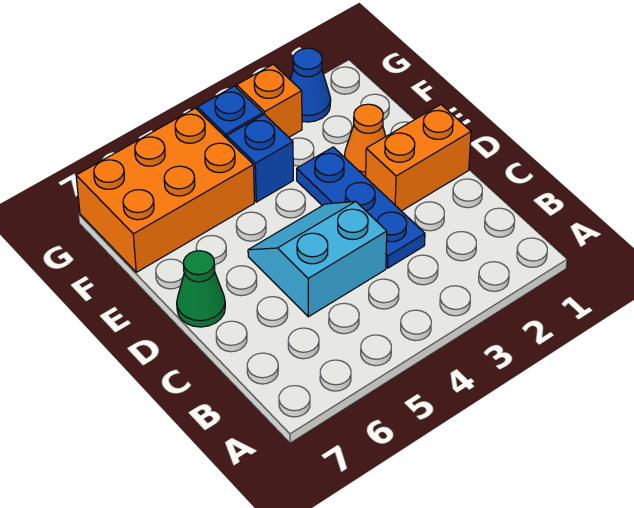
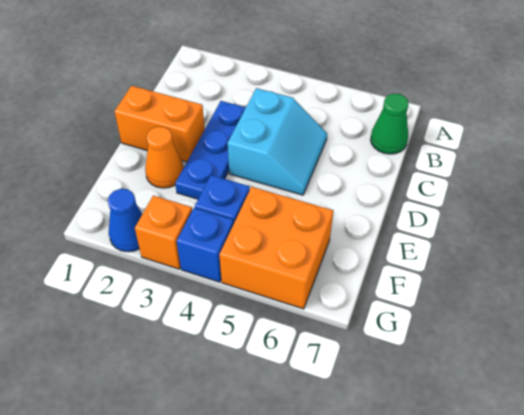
cyan 2x2 slope [248,201,387,317] -> cyan 2x2 slope turned to [228,88,327,195]
green 1x1 cone [177,251,225,327] -> green 1x1 cone moved to [370,94,408,154]
orange 2x3 brick [76,108,254,272] -> orange 2x2 brick [219,187,333,309]

